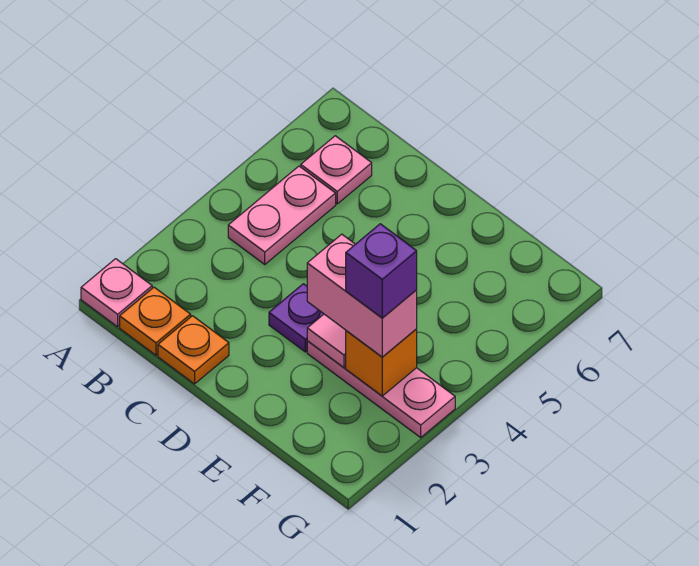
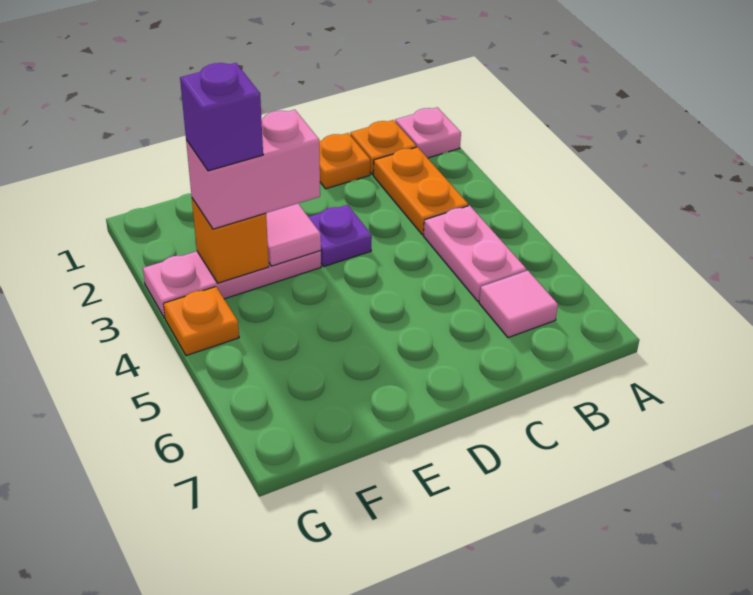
none -> orange 1x2 plate [373,147,468,235]
pink 1x1 plate [301,136,372,204] -> pink 1x1 tile [479,271,558,338]
none -> orange 1x1 plate [163,287,239,356]

